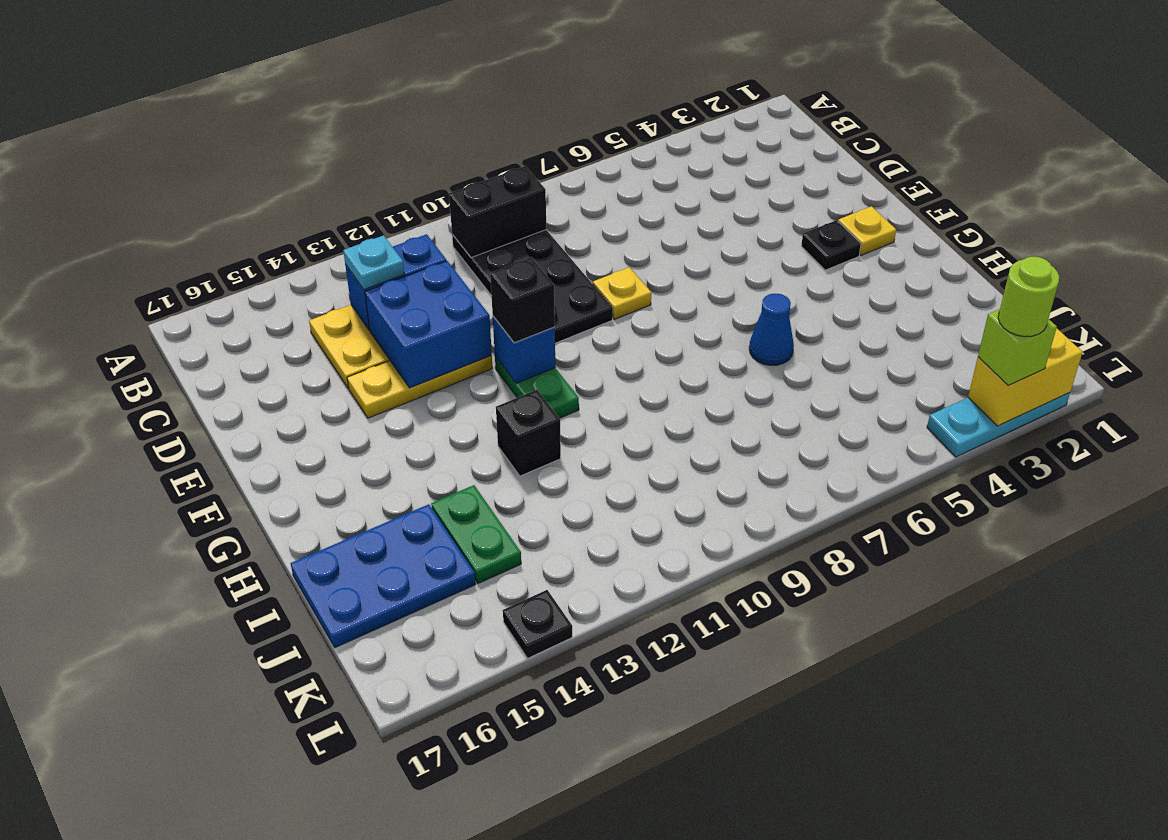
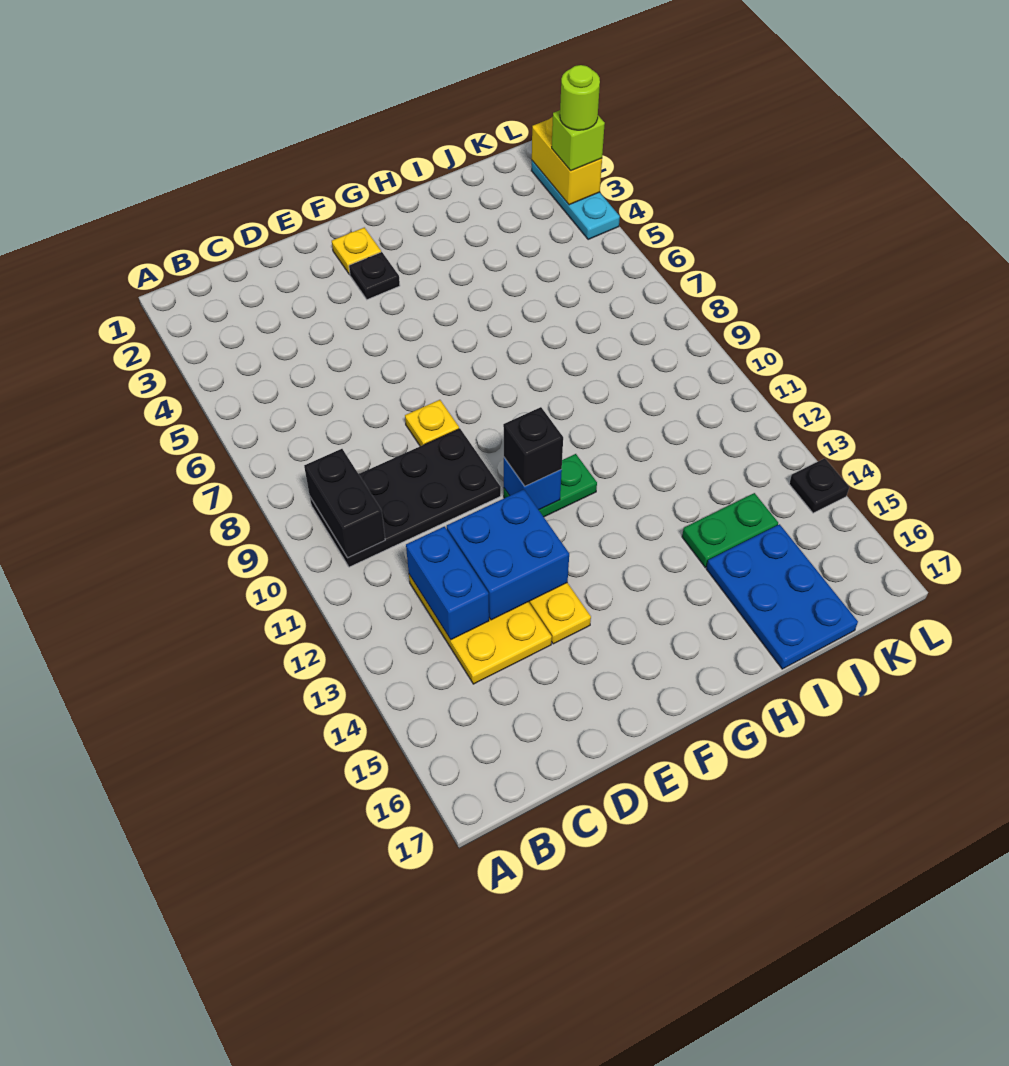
cyan 1x1 plate [343,235,404,289] -> none
blue 1x1 cone [749,294,794,365] -> none
black 1x1 brick [496,390,561,476] -> none

